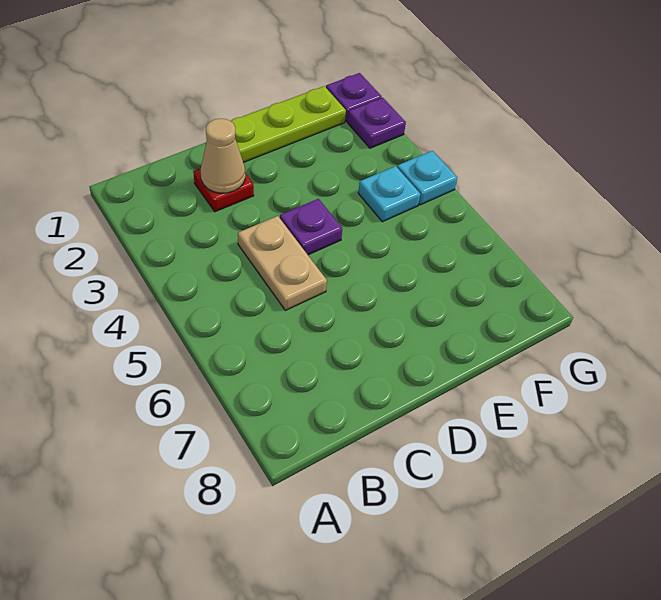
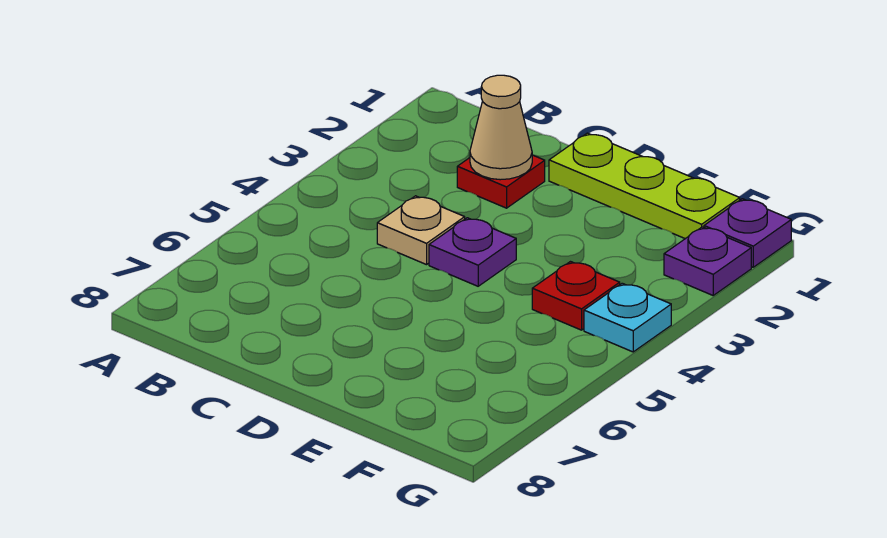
tan 1x2 plate [238,216,327,310] -> tan 1x1 plate [377,196,465,265]
cyan 1x1 plate [358,166,420,222] -> red 1x1 plate [532,262,620,330]

